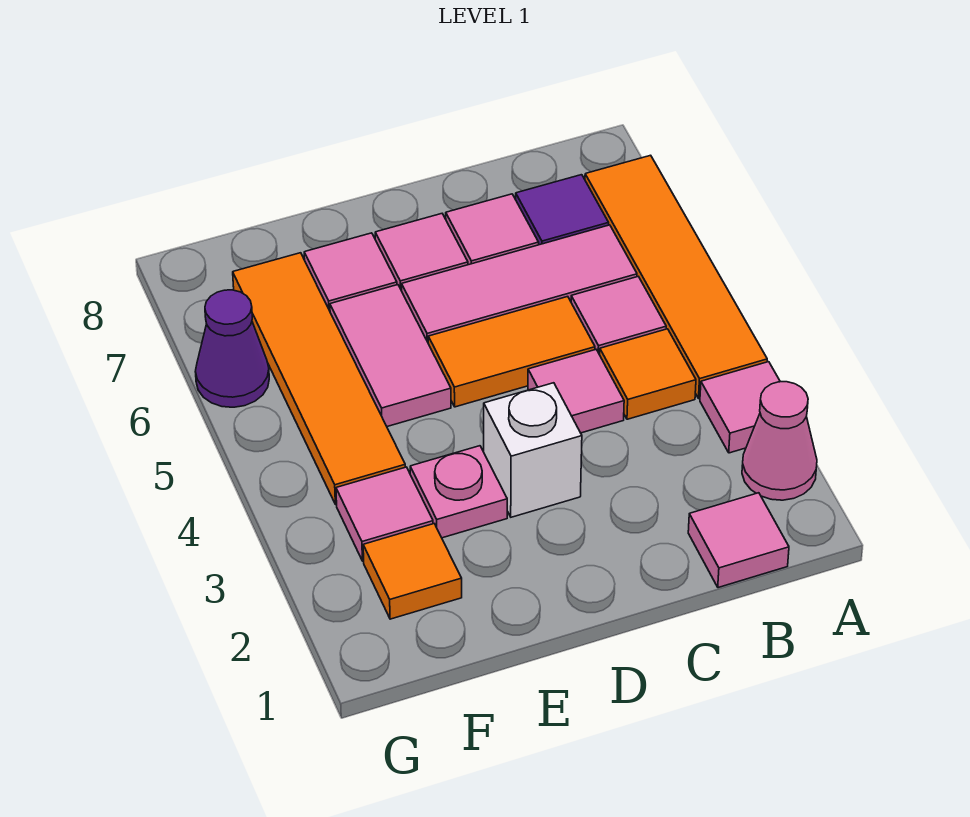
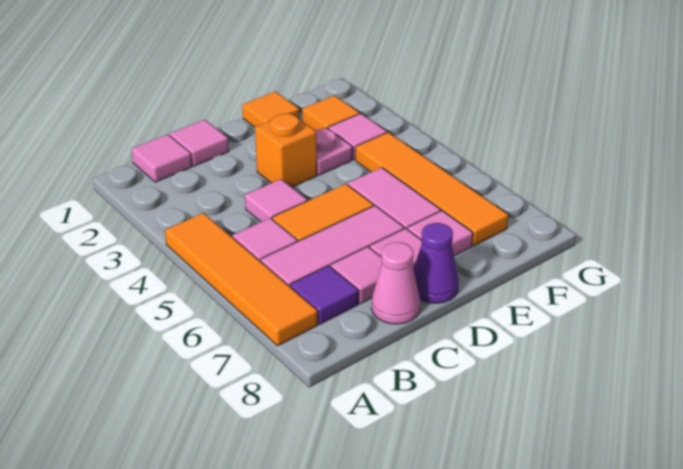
pink 1x1 cone [742,382,817,500] -> pink 1x1 cone moved to [372,242,420,324]
pink 1x1 tile [700,362,780,453] -> pink 1x1 tile moved to [170,120,229,166]
orange 1x1 tile [600,329,696,419] -> orange 1x1 tile moved to [242,91,299,127]
white 1x1 brick [484,383,582,517] -> orange 1x1 brick [255,113,317,187]
purple 1x1 cone [195,290,269,407] -> purple 1x1 cone moved to [414,223,459,303]

